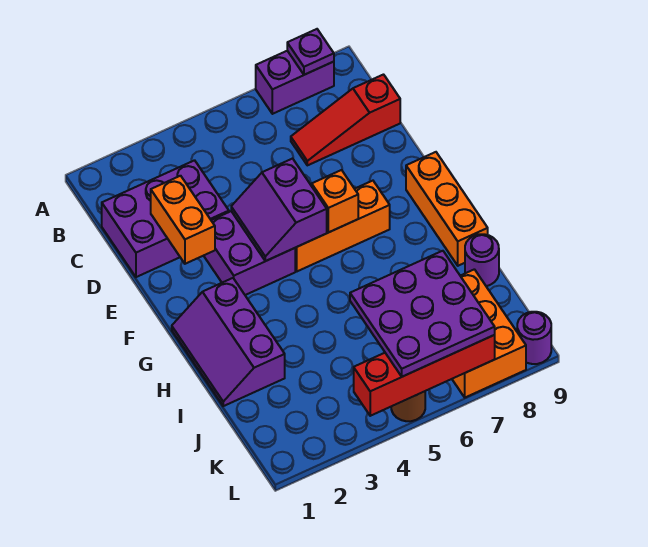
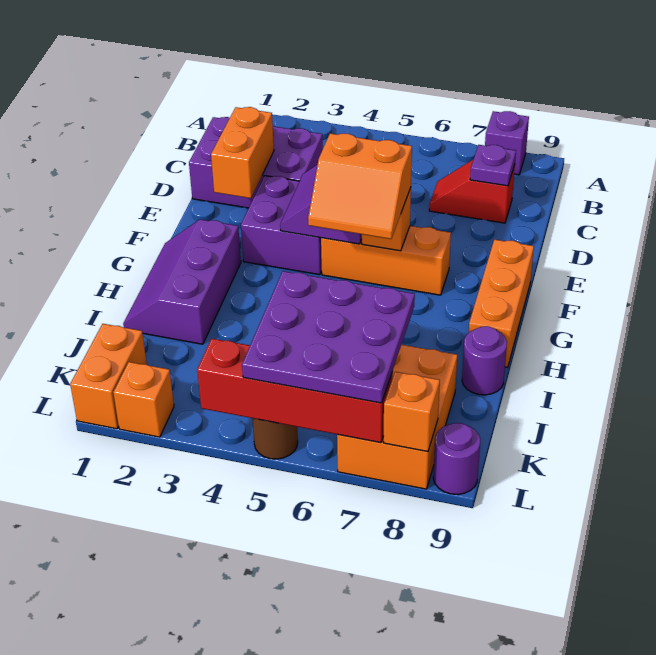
purple 1x2 brick [256,51,334,114] -> purple 1x1 brick [485,111,529,175]
purple 1x1 plate [287,29,334,75] -> purple 1x1 plate moved to [470,145,516,186]
red 1x3 slope [291,75,400,165] -> red 1x2 slope [429,160,515,223]
none -> orange 2x2 slope [308,133,412,239]
none -> orange 1x2 brick [70,324,147,429]
none -> orange 1x1 brick [113,362,174,437]
none -> orange 1x1 brick [383,372,440,452]

